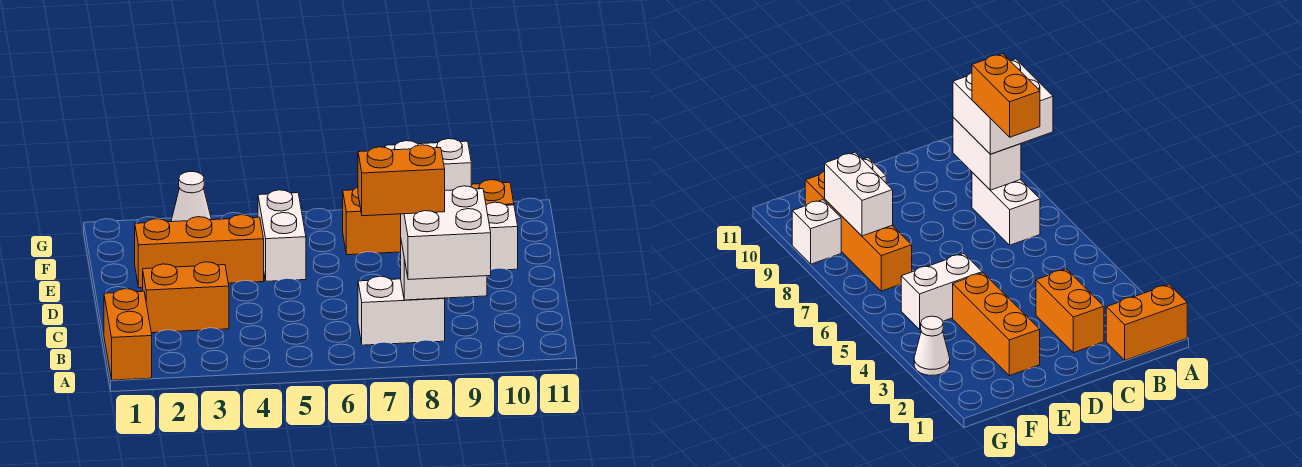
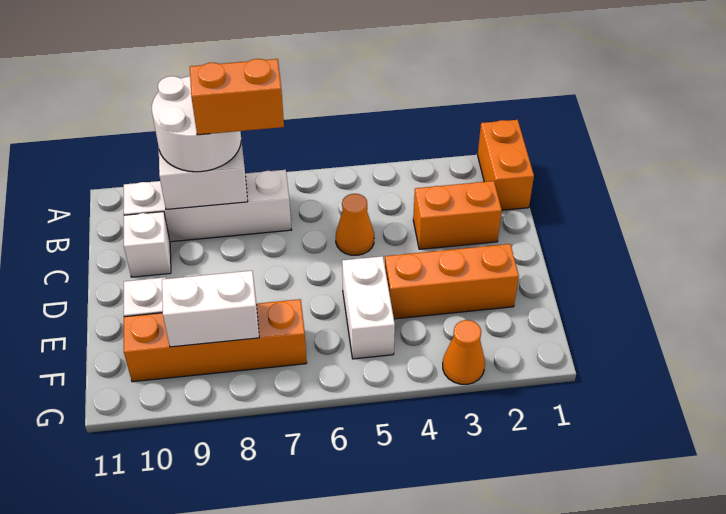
white 2x2 brick [401,186,491,280] -> white 2x2 round brick [152,76,241,172]
white 1x2 brick [358,276,445,345] -> white 1x4 brick [124,170,291,242]
none -> orange 1x1 cone [336,194,374,255]
white 1x1 cone [171,171,211,222] -> orange 1x1 cone [443,320,485,384]
white 1x1 brick [792,200,841,264] -> white 1x1 brick moved to [124,212,171,277]

